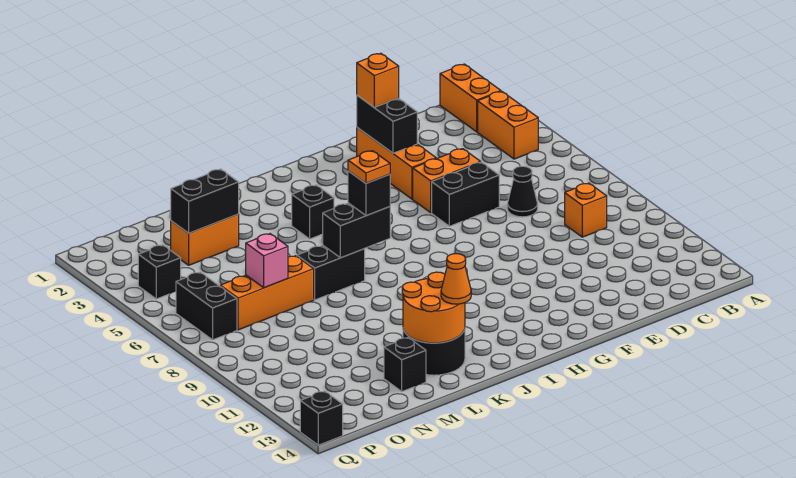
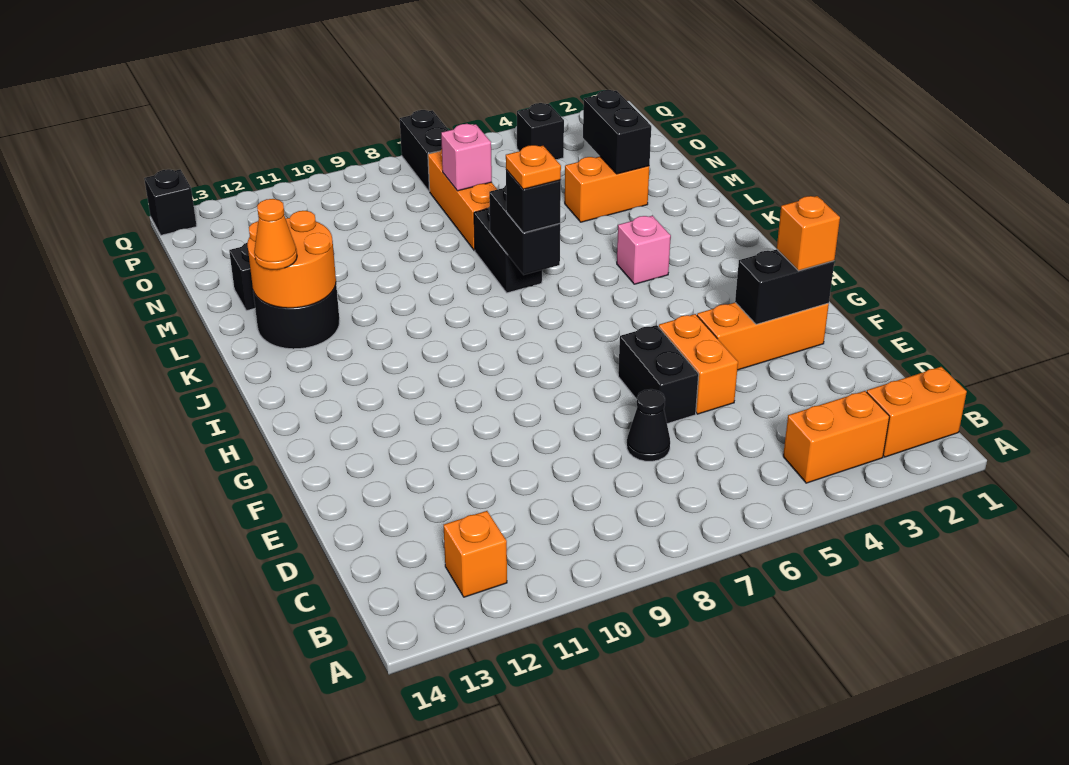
orange 1x1 brick [565,183,607,237] -> orange 1x1 brick moved to [444,511,507,597]
black 1x1 brick [292,185,334,239] -> pink 1x1 brick [617,216,671,284]
orange 1x2 brick [171,214,239,265] -> orange 1x2 brick turned to [565,157,649,222]
black 1x2 brick [176,272,237,340] -> black 1x2 brick turned to [400,110,449,191]

